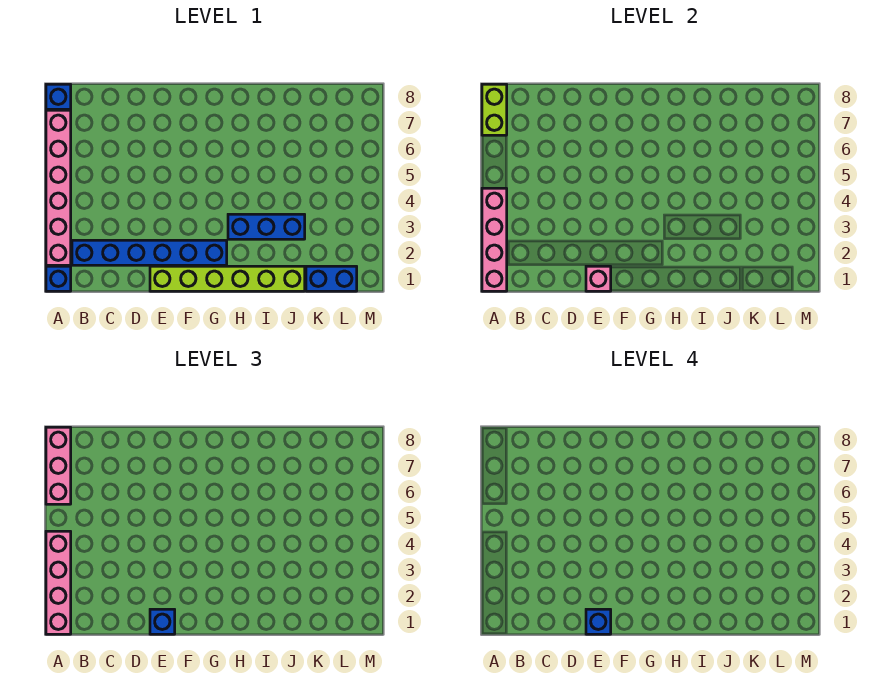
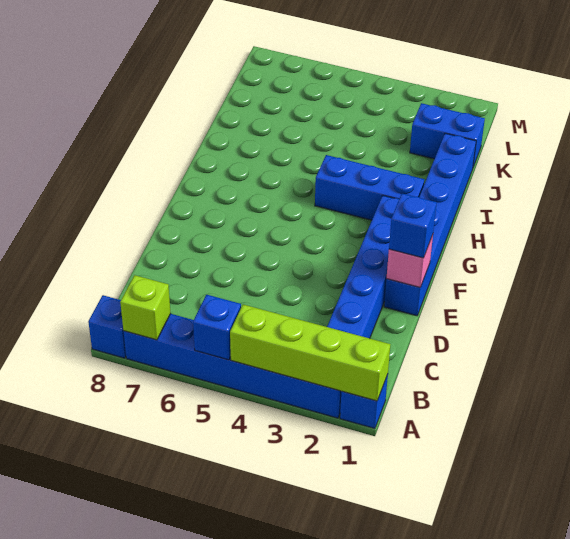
pink 1x4 brick [482,188,507,291] -> lime 1x4 brick [230,304,390,401]
pink 1x4 brick [46,531,71,634] -> none
pink 1x6 brick [46,110,71,265] -> blue 1x6 brick [123,314,342,418]
pink 1x3 brick [46,427,71,504] -> none
lime 1x2 brick [482,84,507,135] -> lime 1x1 brick [120,275,171,340]
lime 1x6 brick [150,266,305,291] -> blue 1x6 brick [384,133,476,316]
blue 1x1 brick [586,609,611,634] -> blue 1x1 brick moved to [193,295,241,360]
blue 1x3 brick [228,214,305,239] -> blue 1x3 brick turned to [315,155,424,220]
blue 1x2 brick [306,266,357,291] -> blue 1x2 brick turned to [410,103,485,167]

